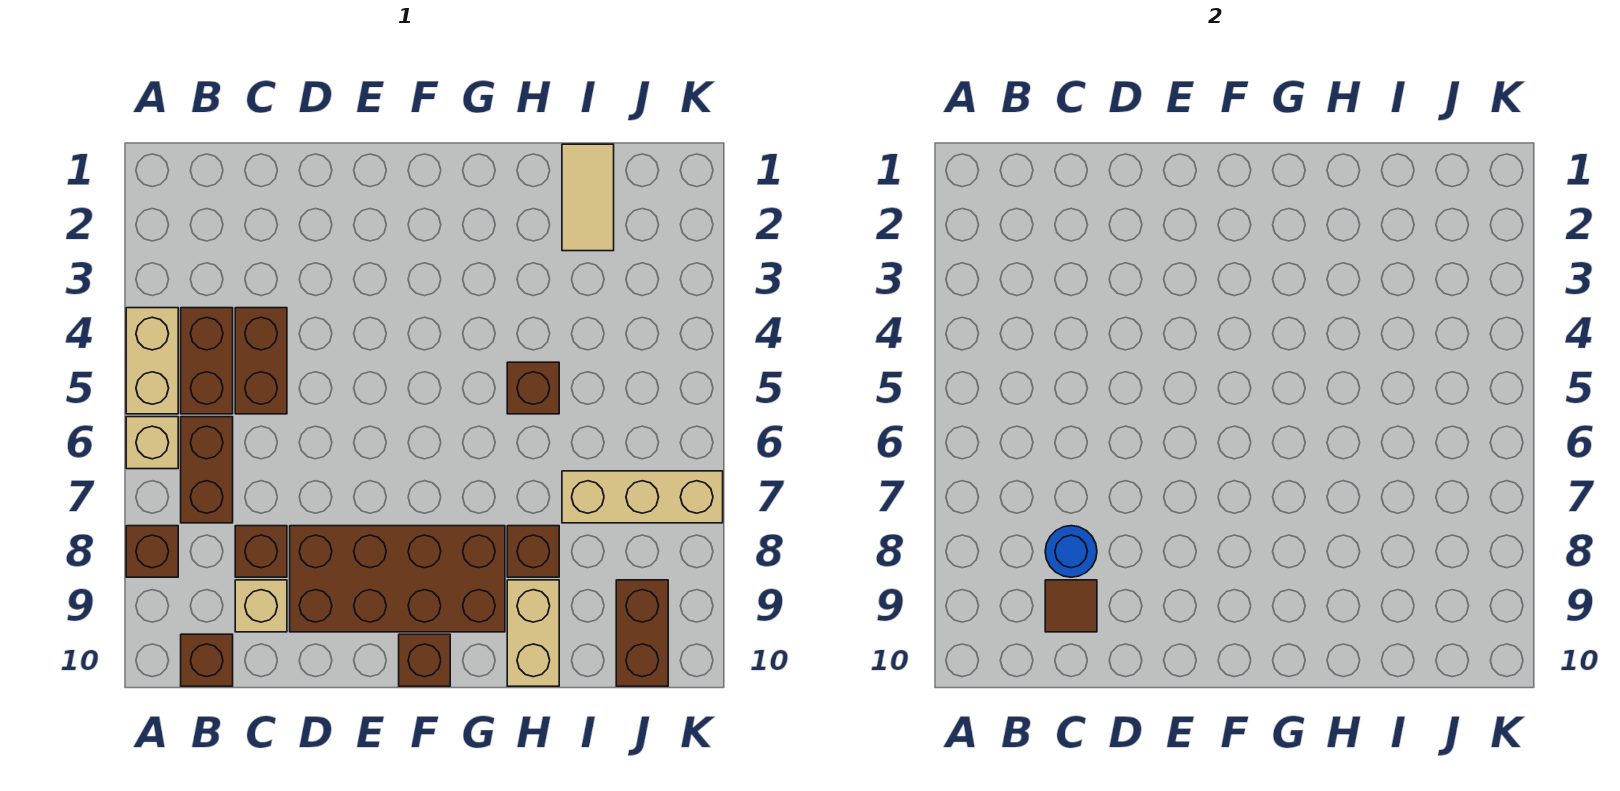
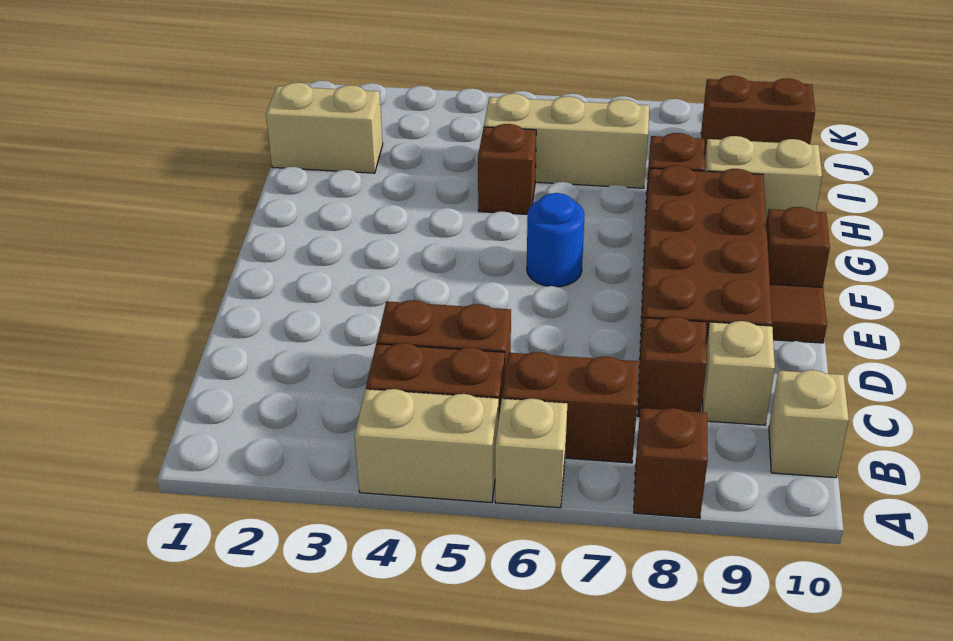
brown 1x1 brick [181,634,233,686] -> tan 1x1 brick [769,370,849,478]
blue 1x1 round brick [1045,526,1097,577] -> blue 1x1 round brick moved to [527,193,585,287]
brown 1x1 tile [1045,580,1097,632] -> brown 1x1 tile moved to [770,284,827,343]
tan 1x2 tile [562,144,614,251] -> tan 1x2 brick [266,83,383,173]
tan 1x3 brick [562,471,723,523] -> tan 1x3 brick turned to [484,94,649,188]

